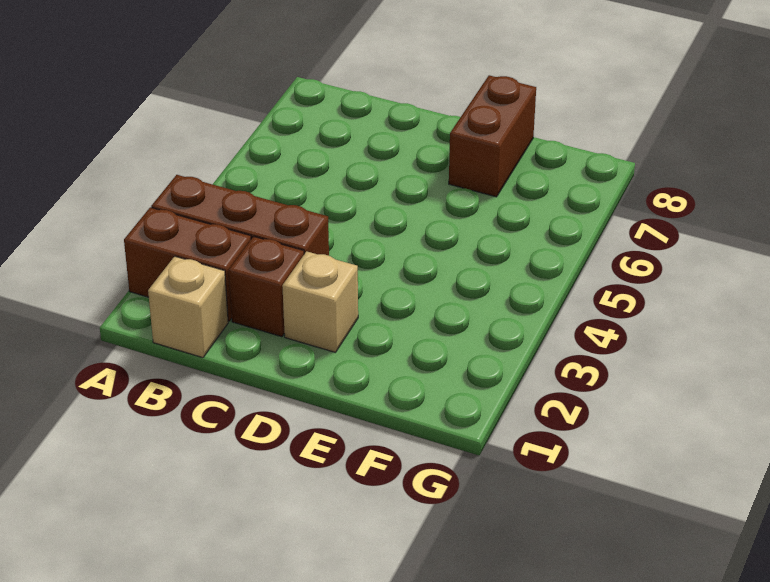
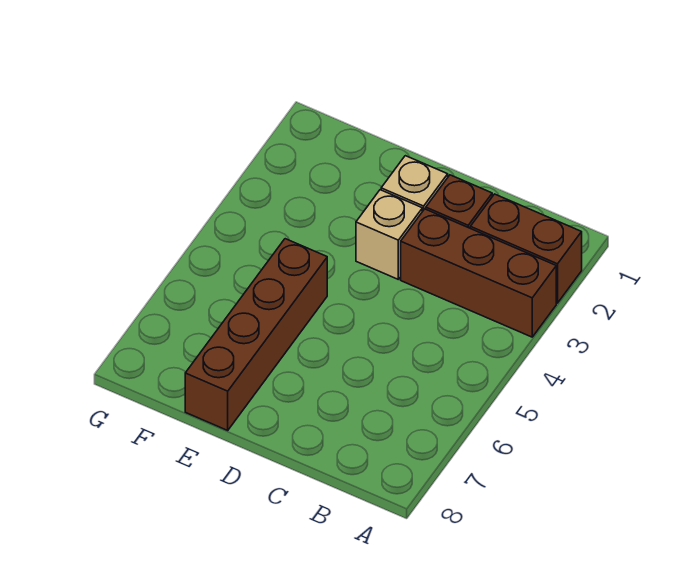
tan 1x1 brick [148,256,228,358] -> tan 1x1 brick moved to [356,190,422,279]
brown 1x2 brick [449,75,536,197] -> brown 1x4 brick [185,239,327,430]

